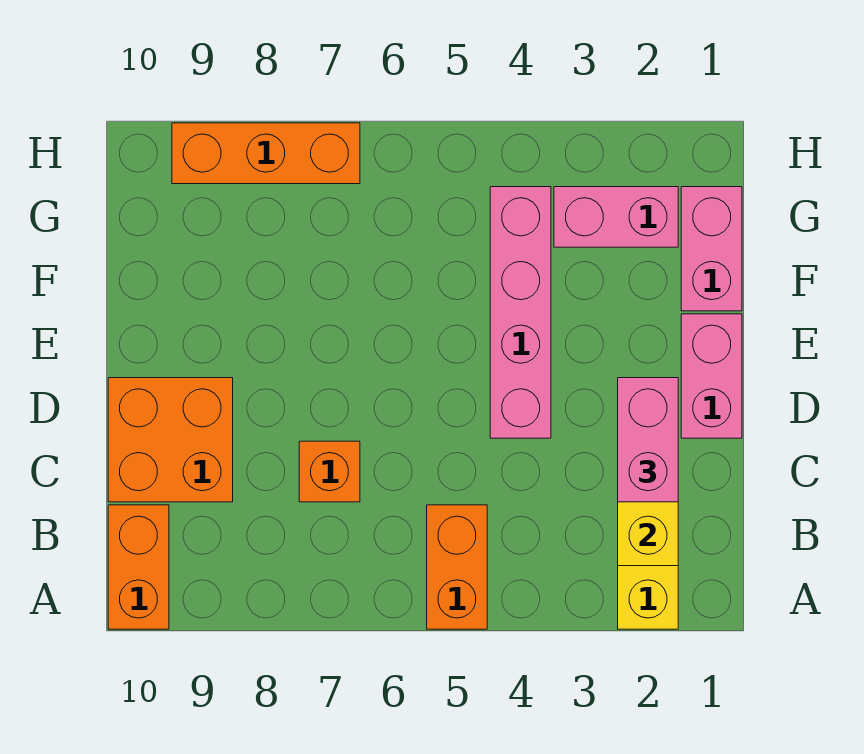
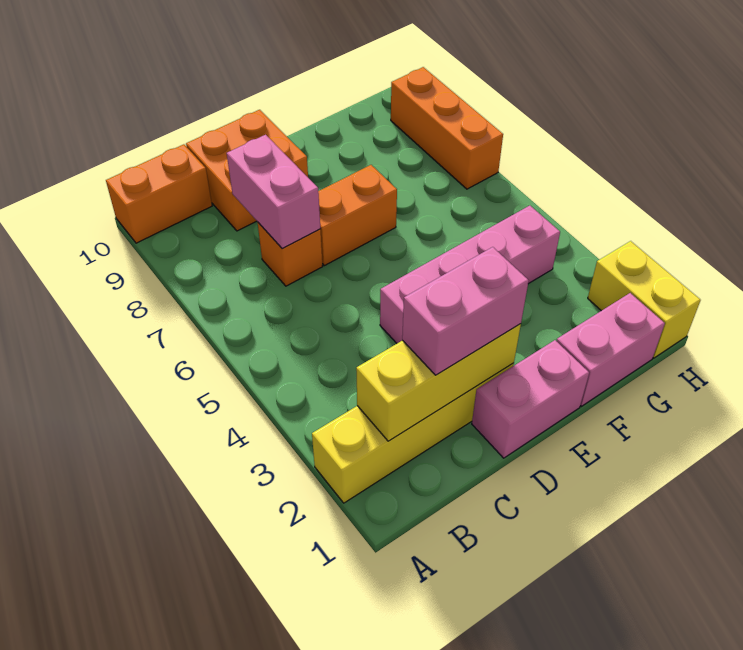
orange 1x2 brick [427,505,487,629] -> orange 1x2 brick moved to [318,165,397,266]
pink 1x2 brick [554,187,678,247] -> pink 1x2 brick moved to [227,135,320,249]
none -> yellow 1x2 brick [588,241,701,358]

